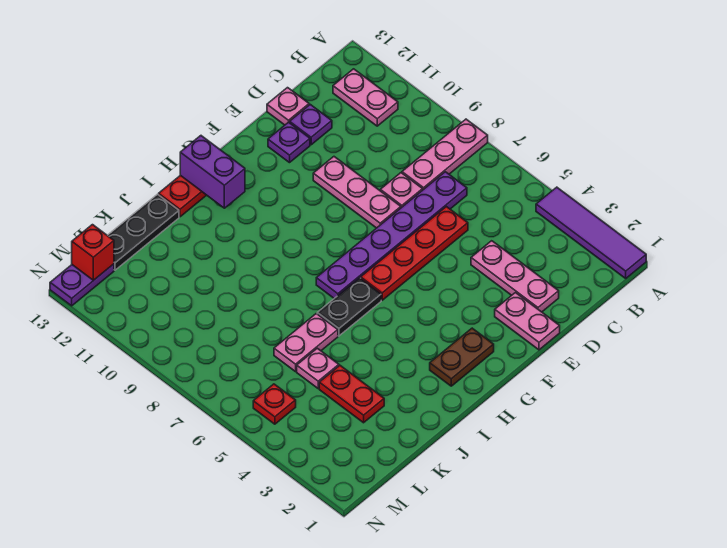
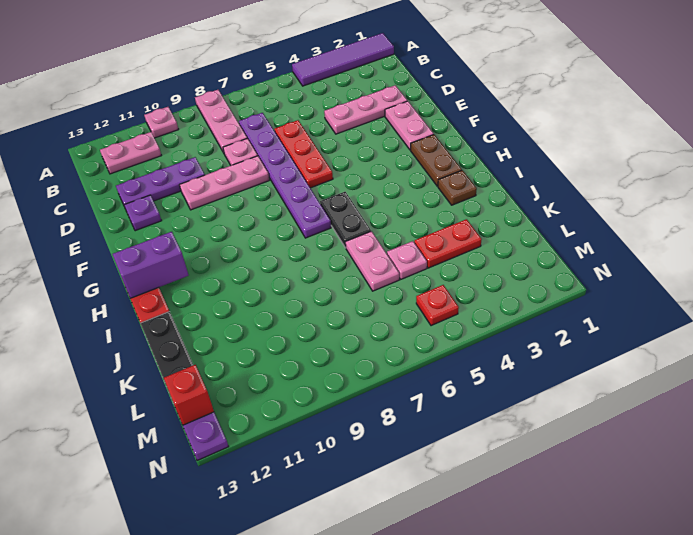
red 1x4 plate [361,207,468,300] -> red 1x3 plate [274,120,333,188]
purple 1x1 plate [290,105,332,145] -> purple 1x3 plate [116,157,205,207]
pink 1x1 plate [267,88,309,125] -> pink 1x1 plate moved to [144,107,179,138]
pink 1x2 plate [495,293,560,350] -> pink 1x2 plate turned to [385,101,434,150]
none -> brown 1x1 plate [438,170,477,205]

